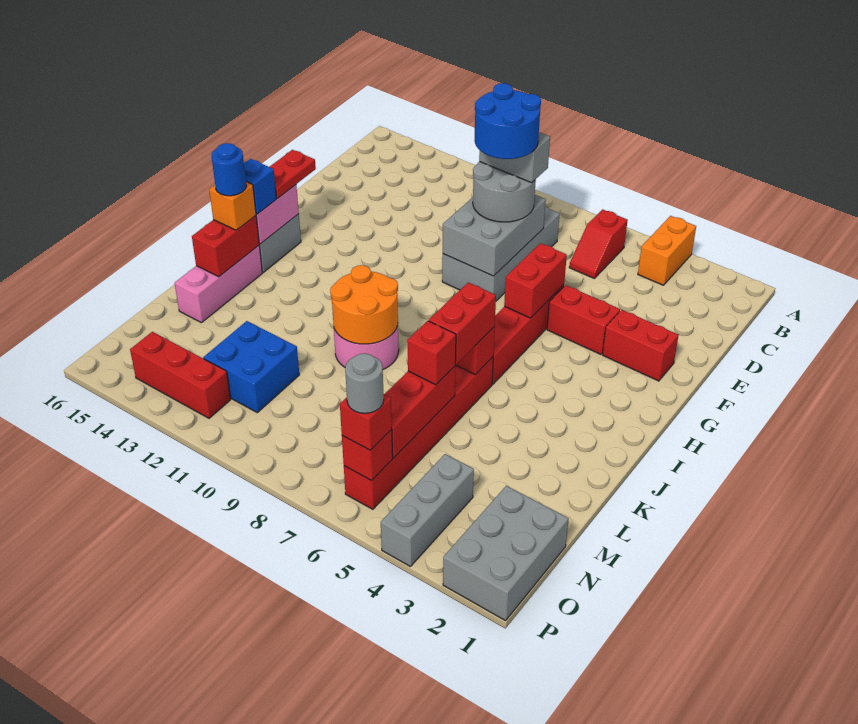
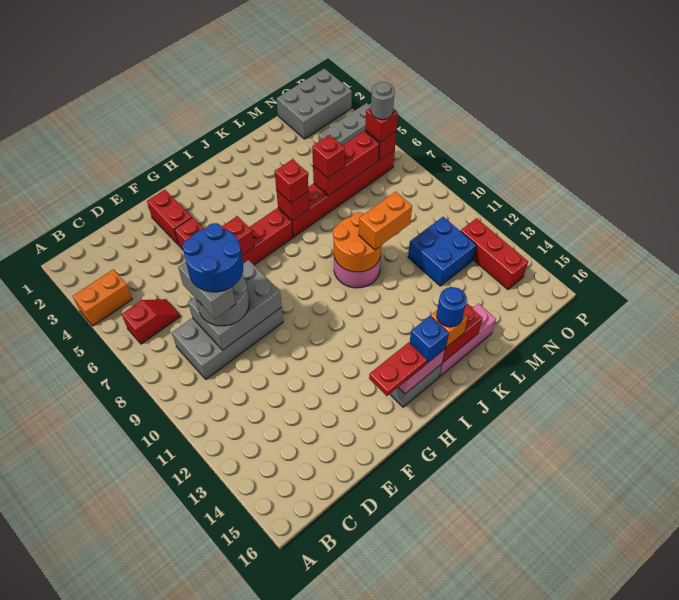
red 1x2 brick [429,282,496,364] -> red 1x1 brick [275,159,309,203]
none -> orange 1x2 brick [359,192,412,250]

